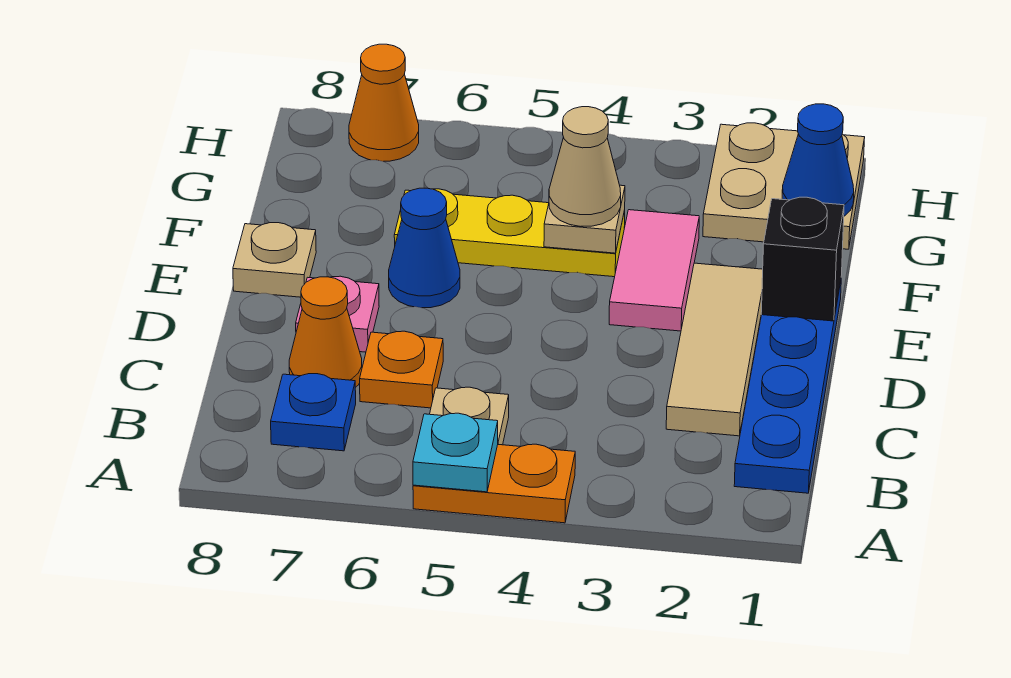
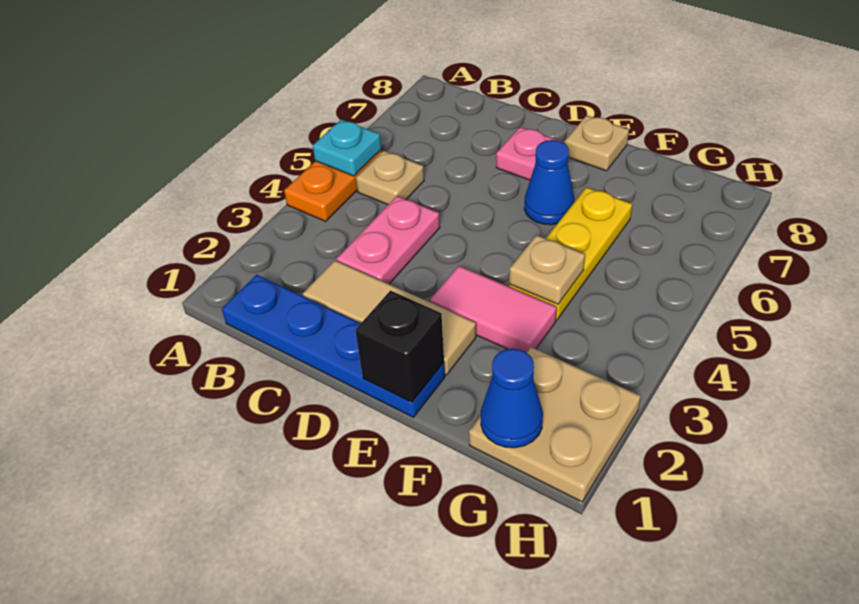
blue 1x1 plate [271,374,356,451] -> none
none -> pink 1x2 plate [337,196,440,284]
orange 1x1 plate [360,331,443,408] -> none
orange 1x1 cone [289,277,362,388] -> none
tan 1x1 cone [549,107,621,226] -> none
orange 1x1 cone [349,44,419,161] -> none

